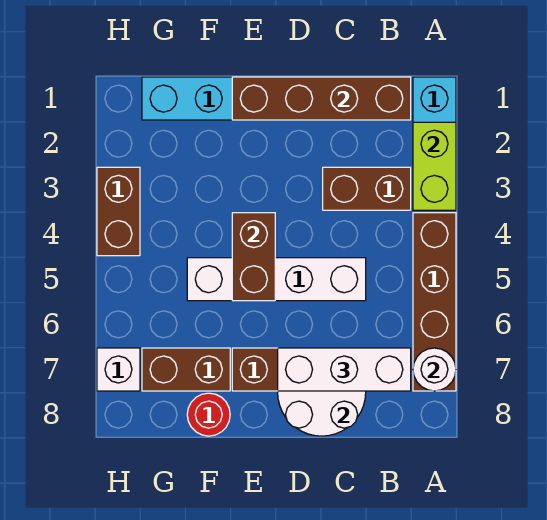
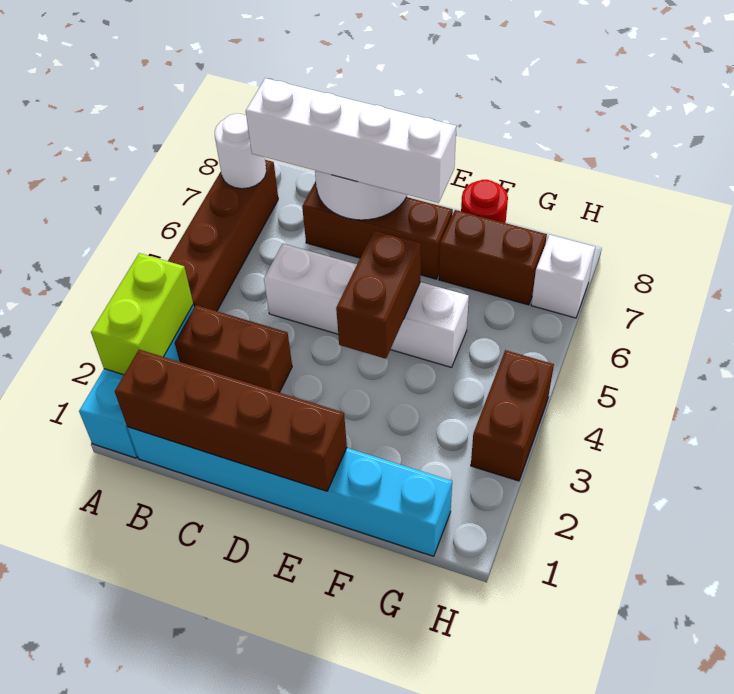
white 1x3 brick [278,348,411,391] -> white 1x4 brick [246,78,456,203]

